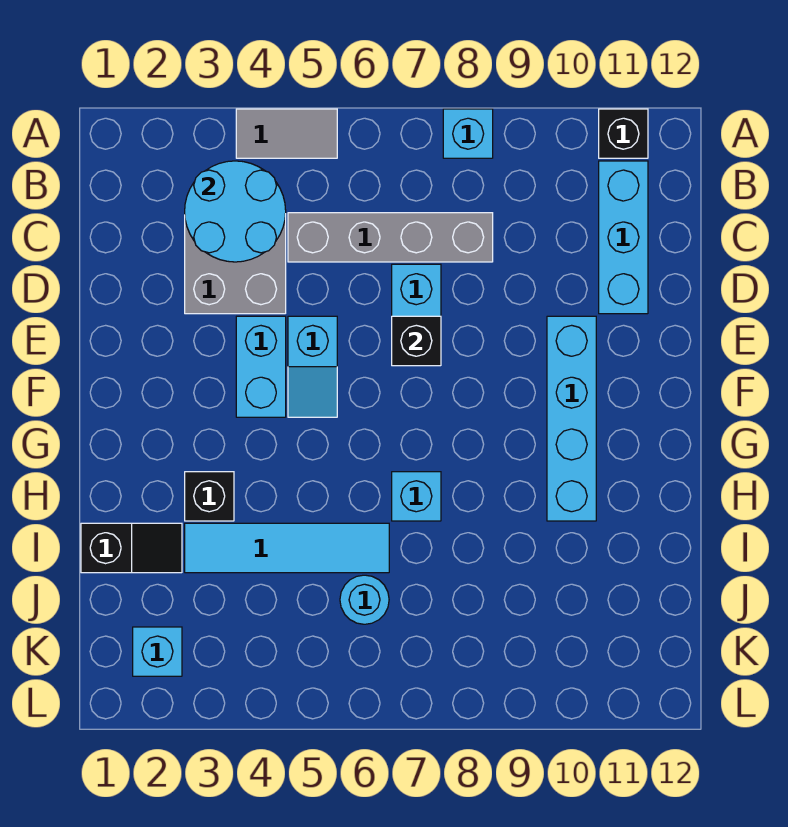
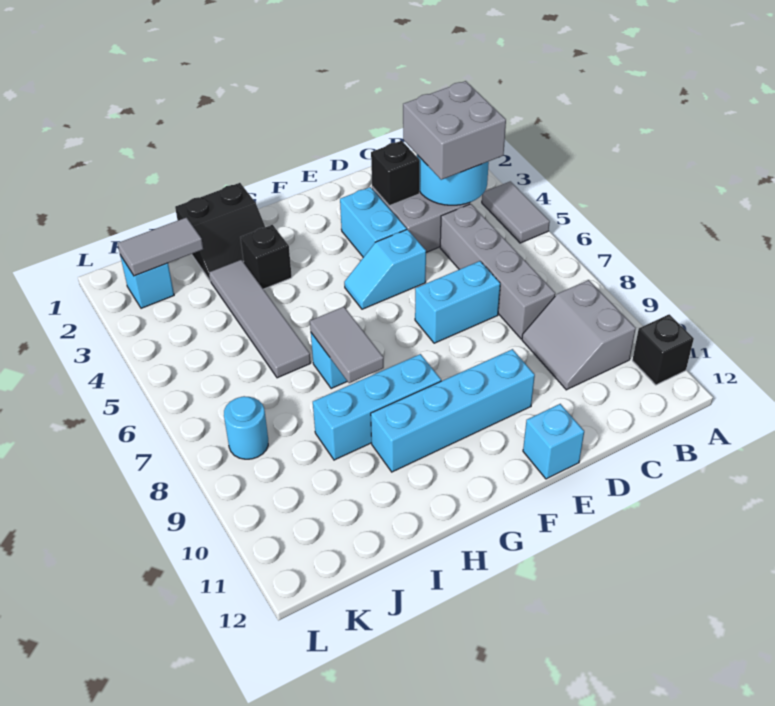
cyan 1x1 brick [443,109,493,158] -> cyan 1x1 brick moved to [523,404,584,479]
none -> grey 2x2 brick [403,81,506,180]
none -> grey 2x2 slope [522,280,636,390]
cyan 1x3 brick [599,161,648,314] -> cyan 1x3 brick moved to [313,354,441,460]
cyan 1x2 brick [236,316,286,417] -> cyan 1x2 brick turned to [340,187,407,257]
black 1x1 brick [392,316,441,366] -> black 1x1 brick moved to [371,141,420,206]
none -> grey 1x2 tile [310,307,384,383]
black 1x2 slope [81,523,182,573] -> black 2x2 slope [175,183,265,281]
cyan 1x4 tile [185,523,389,573] -> grey 1x4 tile [209,260,311,378]
none -> grey 1x2 tile [118,217,203,276]
cyan 1x1 round brick [340,575,389,624] -> cyan 1x1 round brick moved to [224,396,268,459]

